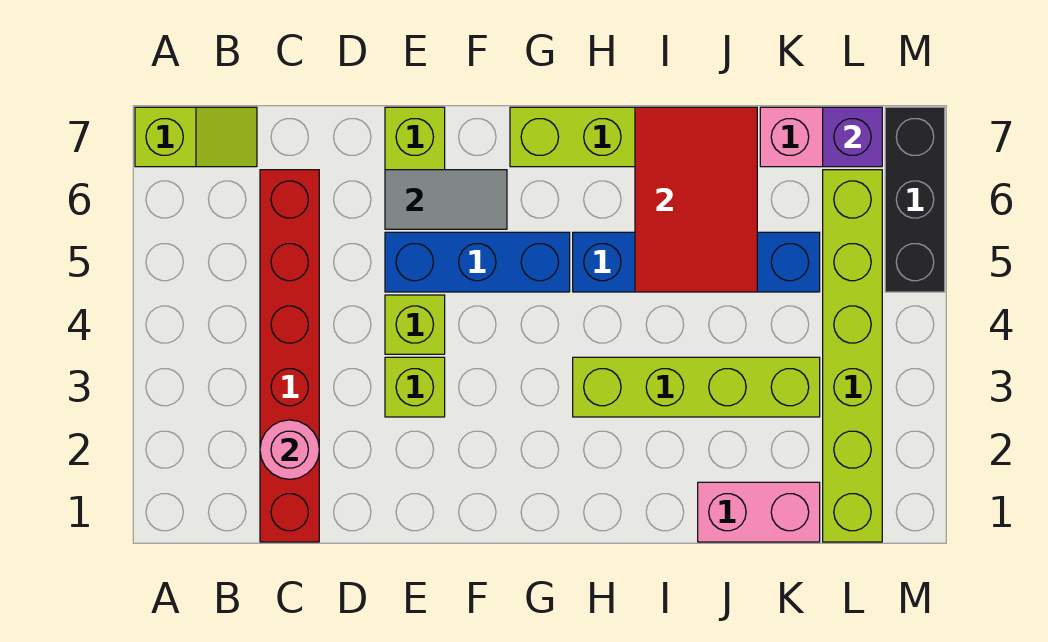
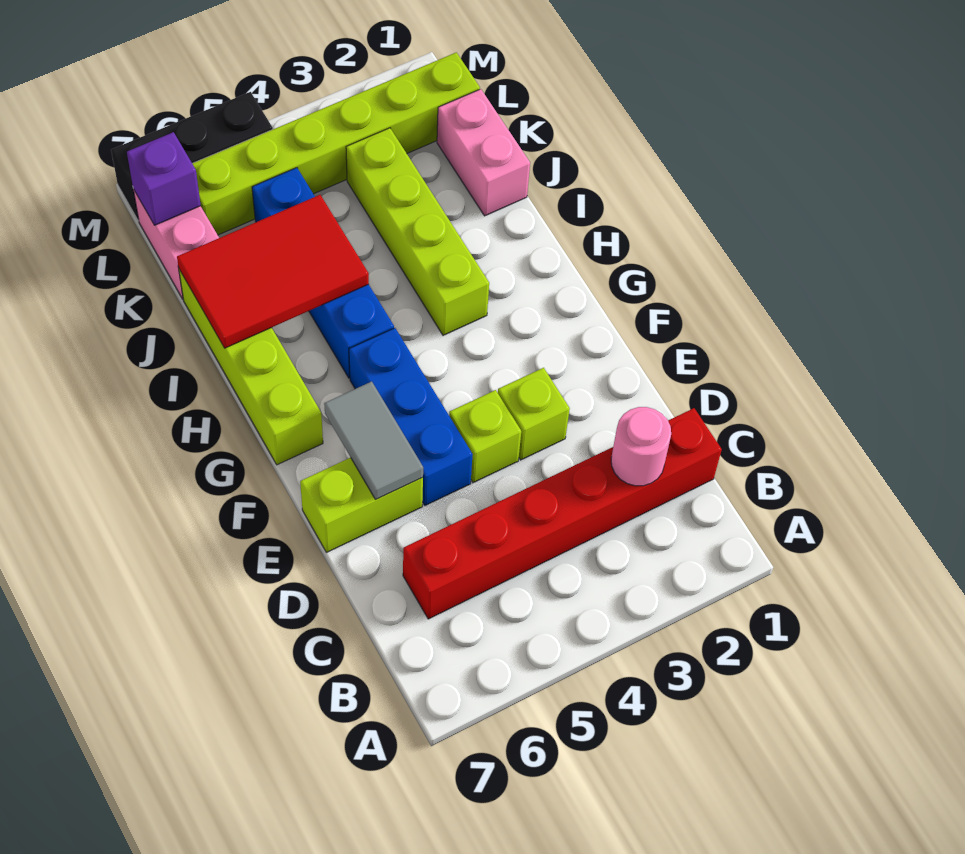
lime 1x2 slope [135,107,257,167] -> none

